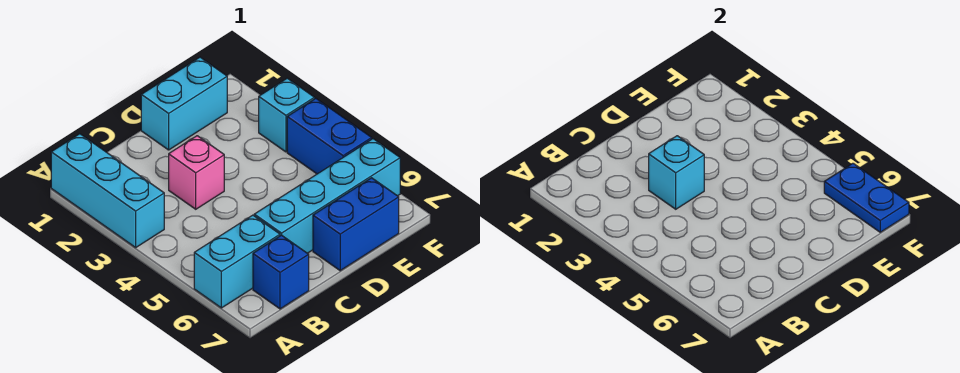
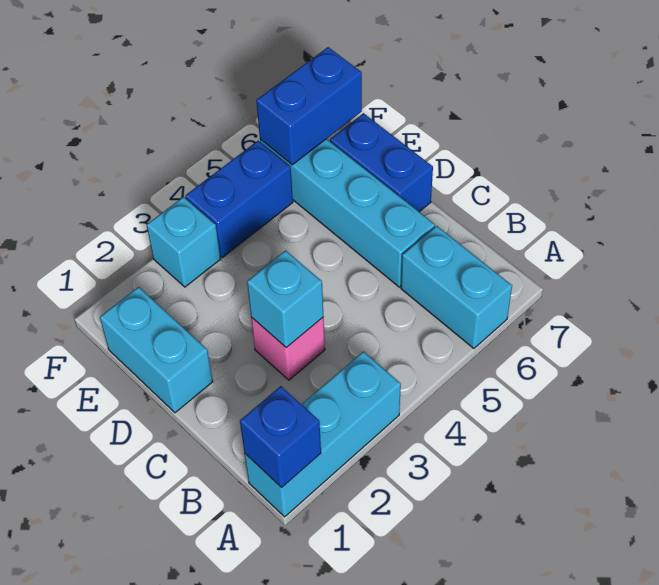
blue 1x1 brick [253,235,309,309] -> blue 1x1 brick moved to [240,386,321,488]
blue 1x2 plate [824,163,909,232] -> blue 1x2 brick [256,47,362,165]

